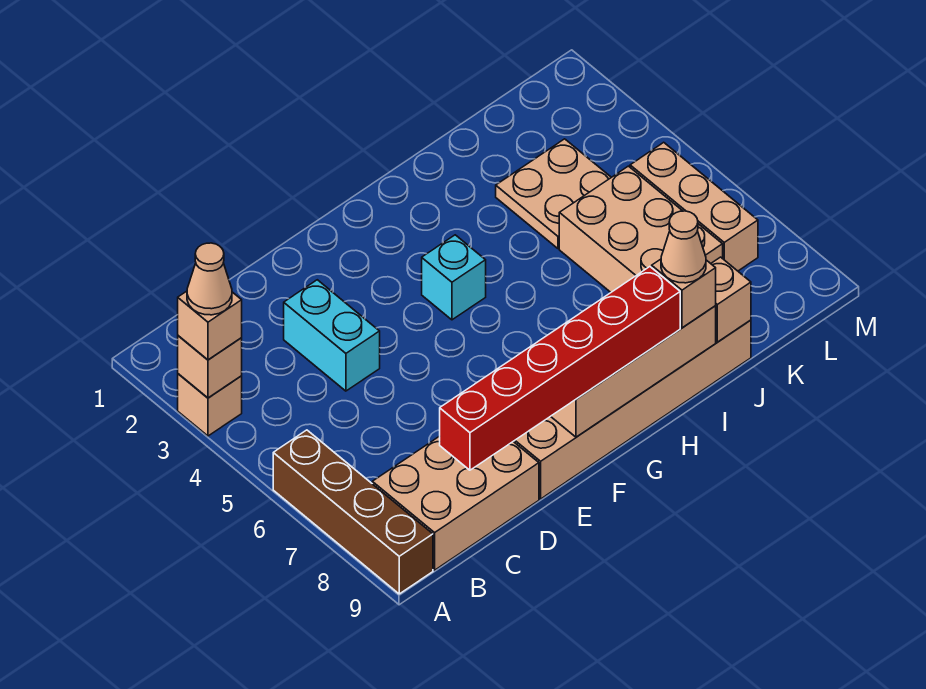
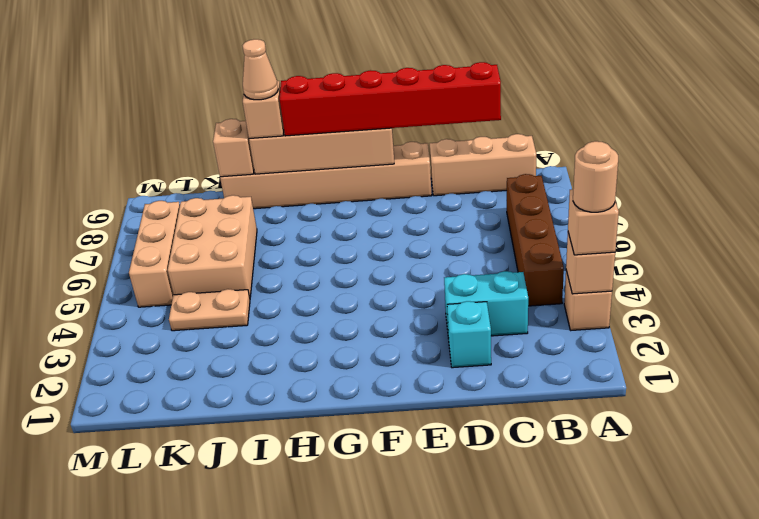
tan 1x1 cone [187,243,232,315] -> tan 1x1 round brick [573,141,618,212]
brown 1x4 brick [273,430,433,594] -> brown 1x4 brick moved to [507,174,564,306]
tan 2x3 brick [372,436,539,570] -> tan 1x3 brick [430,134,536,196]
cyan 1x2 brick [284,280,380,391] -> cyan 1x2 brick turned to [444,271,528,339]
cyan 1x1 brick [422,235,486,320] -> cyan 1x1 brick moved to [447,301,491,368]
tan 2x2 plate [496,139,611,248] -> tan 1x2 plate [169,289,250,331]

